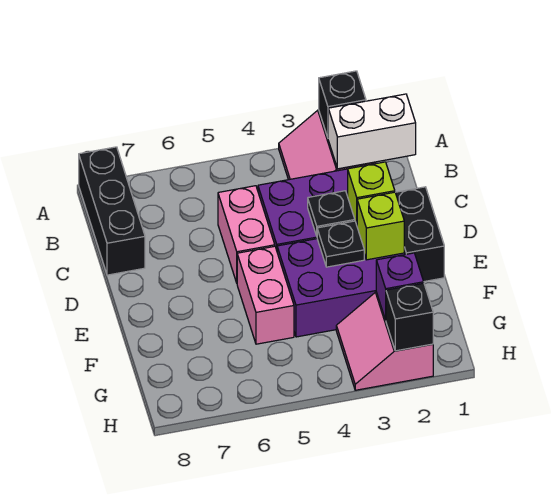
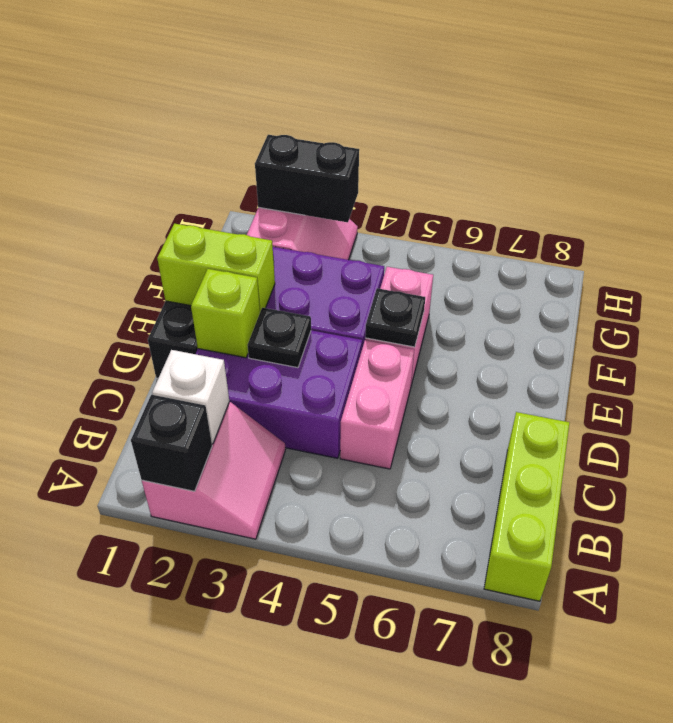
black 1x3 brick [79,147,145,275] -> lime 1x3 brick [484,412,569,601]
white 1x2 brick [328,94,416,169] -> white 1x1 brick [152,350,229,444]
lime 1x1 brick [357,192,404,260] -> lime 1x2 brick [157,224,275,311]
black 1x1 plate [317,221,364,267] -> black 1x1 plate moved to [365,288,425,347]
purple 1x1 brick [376,253,424,320] -> none
black 1x1 brick [386,283,433,351] -> black 1x2 brick [255,135,359,222]

